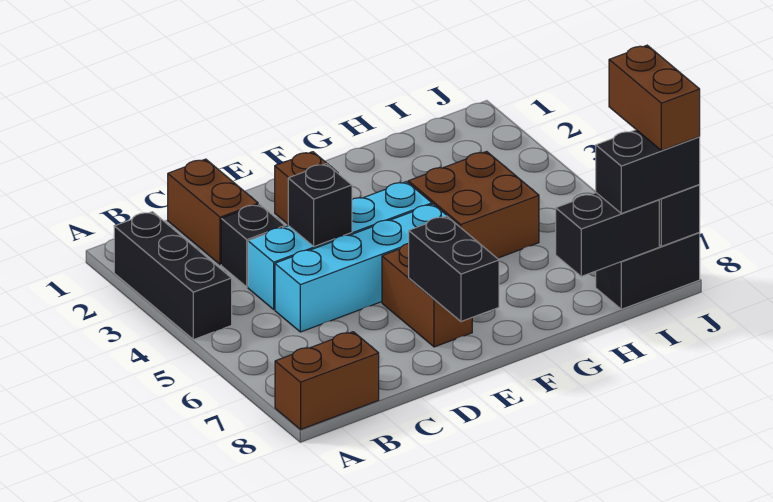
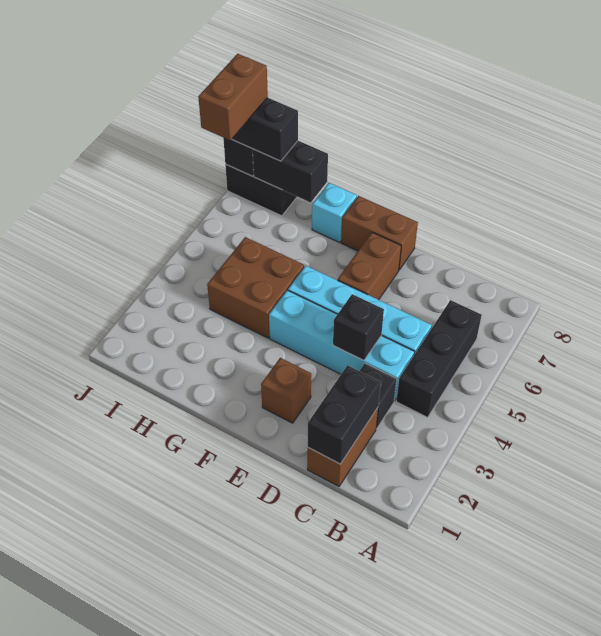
black 1x3 brick [114,212,232,340] -> black 1x3 brick moved to [396,300,482,418]
brown 1x2 brick [275,332,379,429] -> brown 1x2 brick moved to [341,196,418,270]
black 1x2 brick [409,216,499,321] -> black 1x2 brick moved to [308,365,381,464]
none -> cyan 1x1 brick [312,183,357,242]

